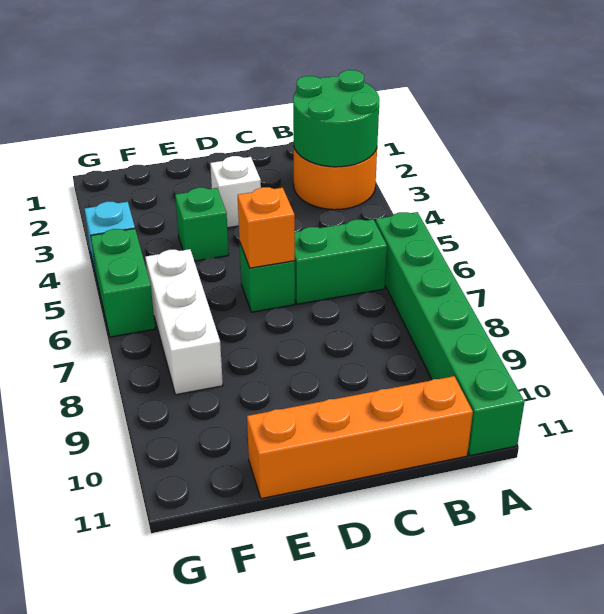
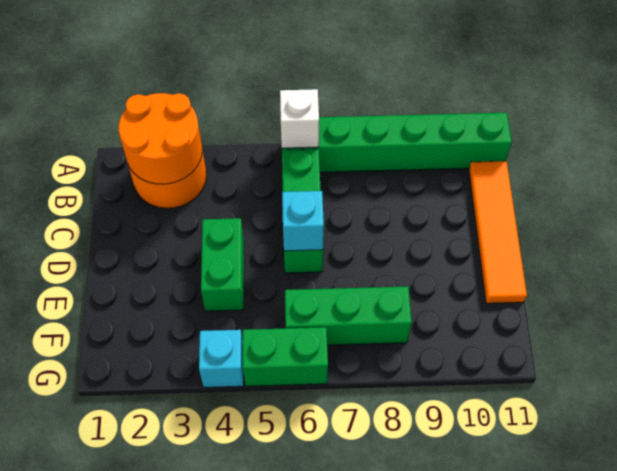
green 2x2 round brick [293,70,379,167] -> orange 2x2 round brick [119,93,202,184]
orange 1x4 brick [247,376,473,499] -> orange 1x4 tile [469,161,527,303]
white 1x1 brick [210,156,261,228] -> white 1x1 brick moved to [280,89,319,148]
orange 1x1 brick [238,187,295,268] -> cyan 1x1 brick [282,191,324,251]
green 1x1 brick [175,188,229,261] -> green 1x2 brick [201,218,244,311]
white 1x3 brick [145,249,223,395] -> green 1x3 brick [285,286,412,345]

